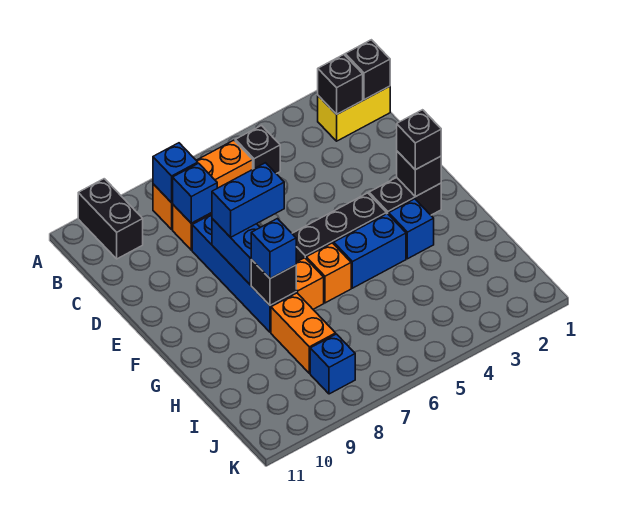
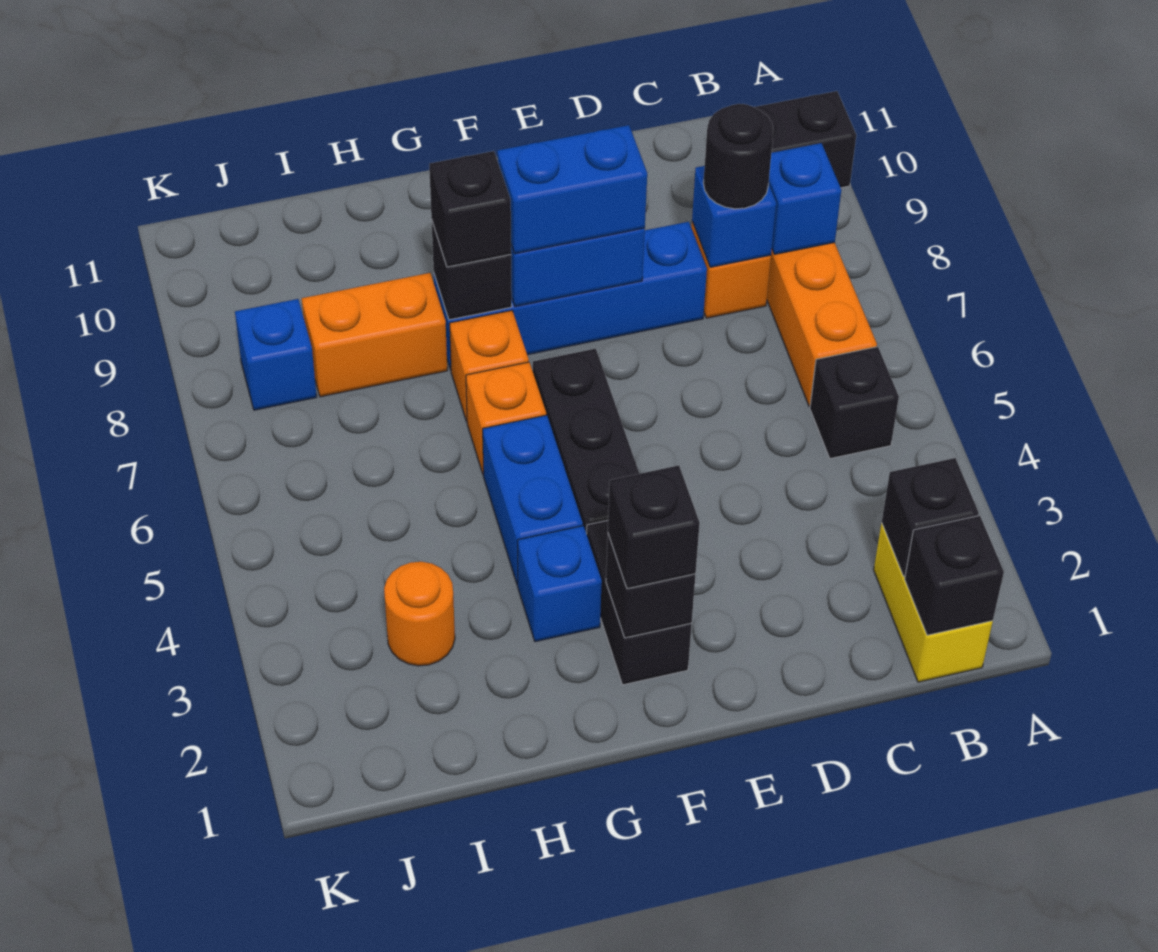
none -> black 1x1 round brick [703,104,773,209]
blue 1x2 brick [212,163,284,237] -> blue 1x2 brick turned to [497,125,647,254]
blue 1x1 brick [251,219,296,279] -> black 1x1 brick [429,151,511,267]
none -> orange 1x1 round brick [384,562,455,666]

